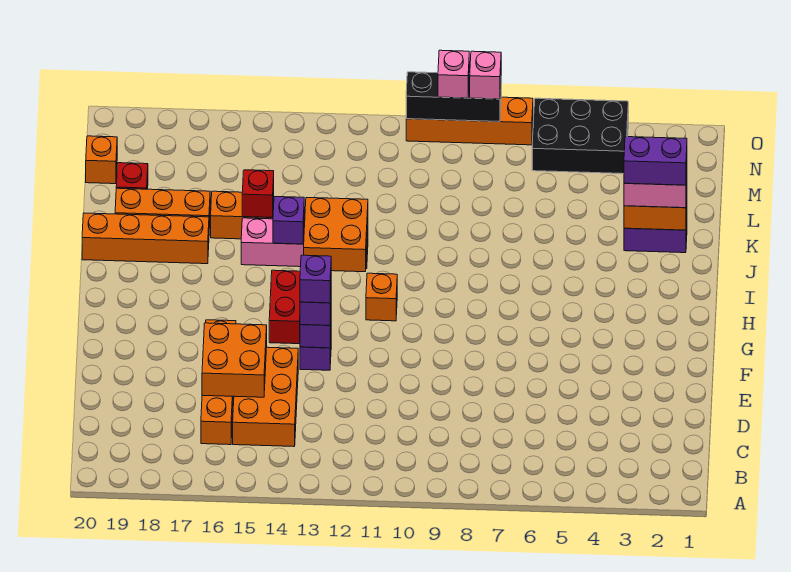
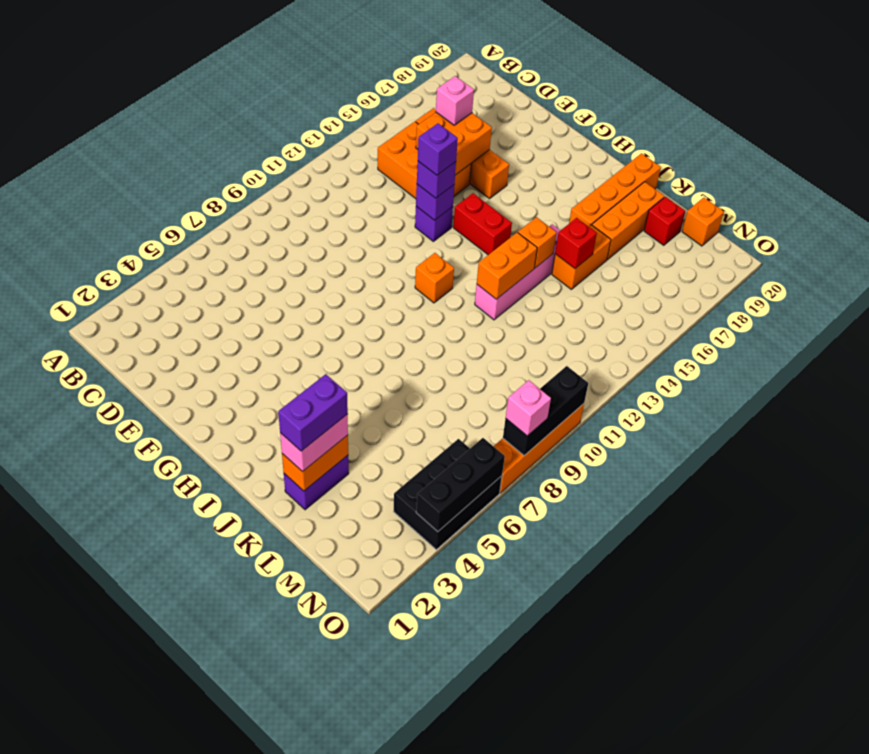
orange 2x2 brick [304,198,368,272] -> orange 1x2 brick [477,232,537,299]
purple 1x1 brick [273,197,304,244] -> orange 1x1 brick [518,217,556,268]
none -> black 1x3 brick [416,438,505,532]
pink 1x1 brick [438,50,469,98] -> pink 1x1 brick moved to [436,76,474,125]

